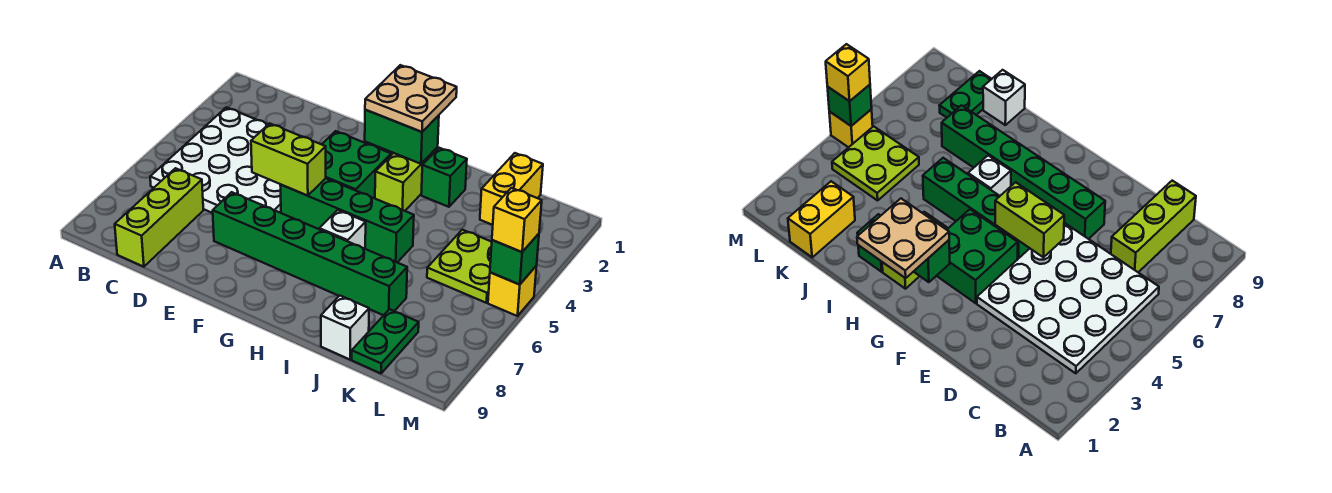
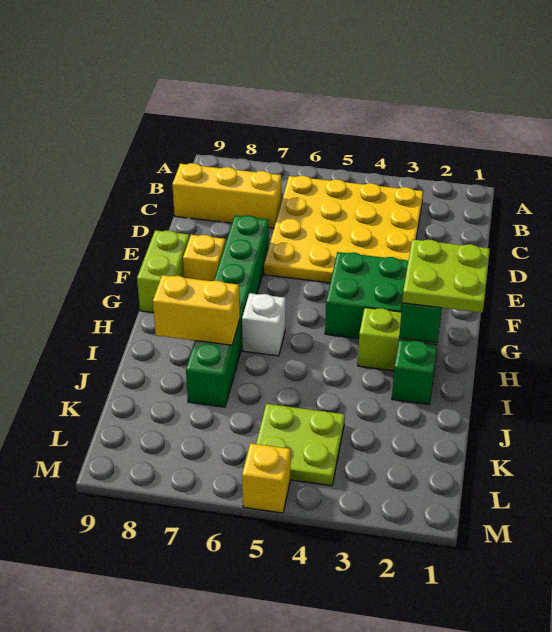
white 4x4 plate [150,107,281,213] -> yellow 4x4 plate [264,176,423,283]
lime 1x3 brick [115,168,203,267] -> yellow 1x3 brick [172,163,281,228]
lime 1x2 brick [251,123,326,196] -> lime 1x2 brick moved to [137,230,189,313]
green 1x4 brick [280,178,414,262] -> none
tan 2x2 plate [365,65,457,132] -> lime 2x2 plate [402,239,490,313]
white 1x1 brick [321,296,369,360] -> none
yellow 1x2 brick [480,153,543,225] -> yellow 1x2 brick moved to [153,275,240,345]
green 1x2 plate [352,309,419,373] -> none
green 1x1 brick [490,234,539,285] -> none
yellow 1x1 brick [492,188,542,252] -> yellow 1x1 brick moved to [183,235,226,281]

